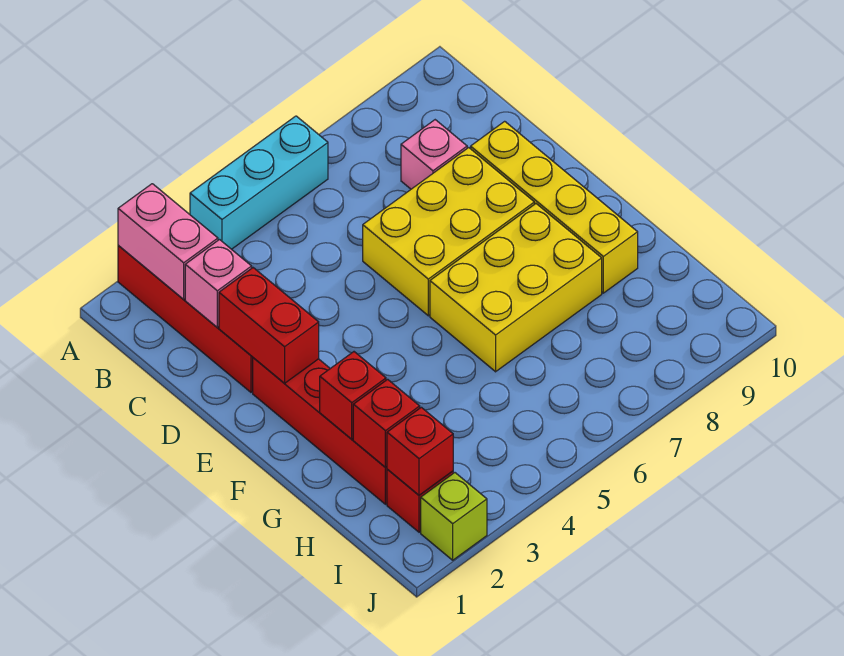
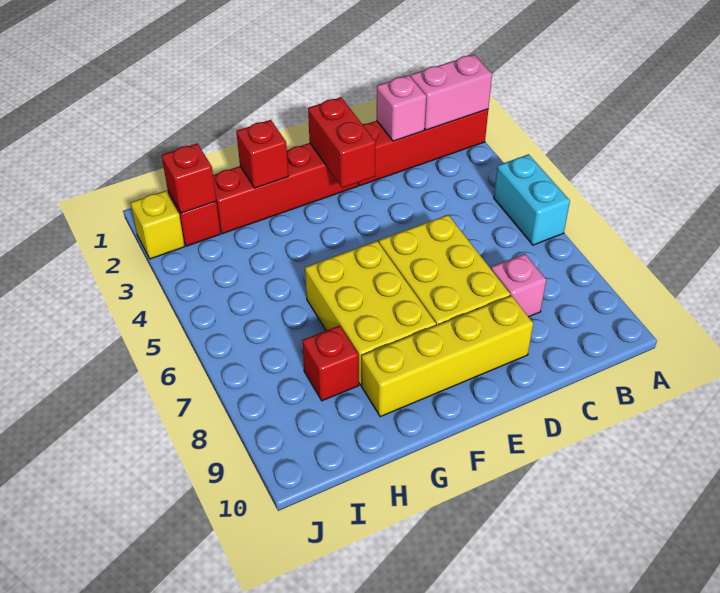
cyan 1x3 brick [190,116,328,249] -> cyan 1x2 brick [494,154,570,245]
red 1x2 brick [219,268,319,383] -> red 1x2 brick turned to [308,97,376,188]
red 1x1 brick [353,379,420,468] -> red 1x1 brick moved to [302,325,359,401]
lime 1x1 brick [421,473,487,560] -> yellow 1x1 brick [131,191,185,259]

